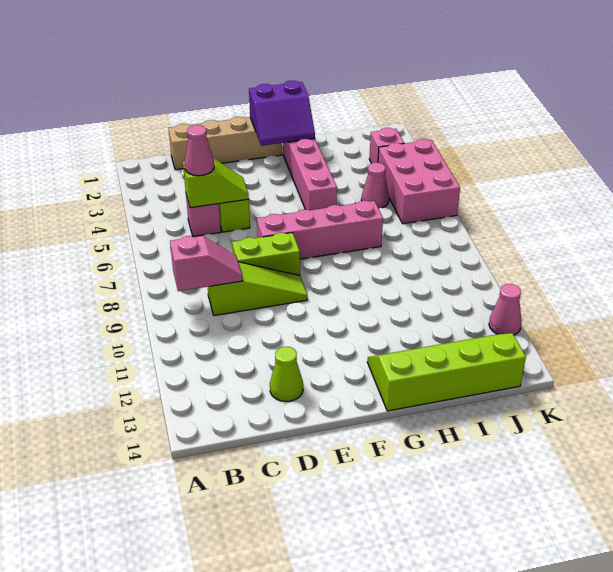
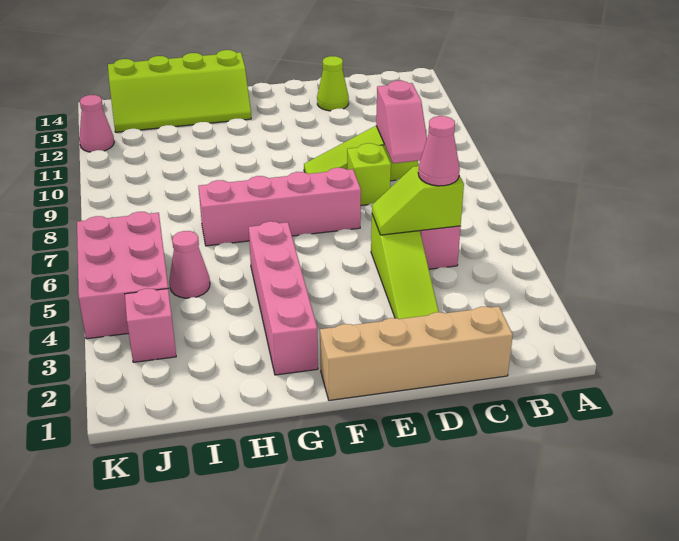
pink 1x2 slope [170,236,243,291] -> pink 1x2 slope turned to [376,81,427,163]
lime 1x2 brick [232,233,300,275] -> lime 1x1 brick [347,143,391,205]
purple 2x2 slope [249,81,315,146] -> none

